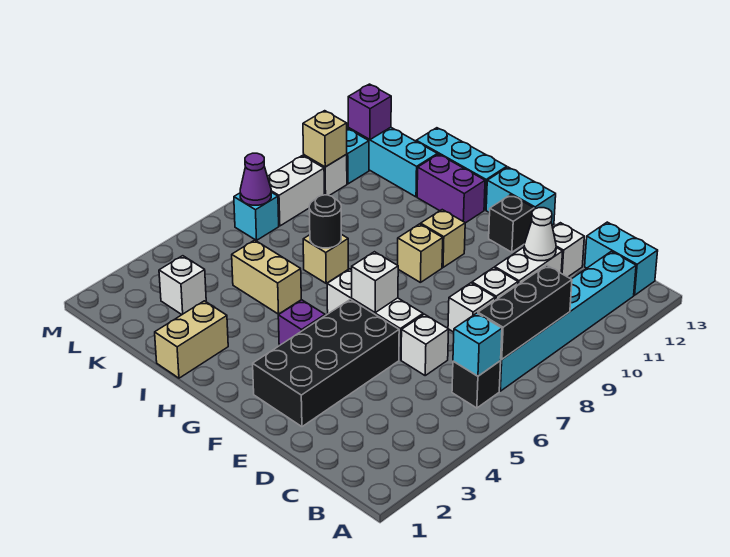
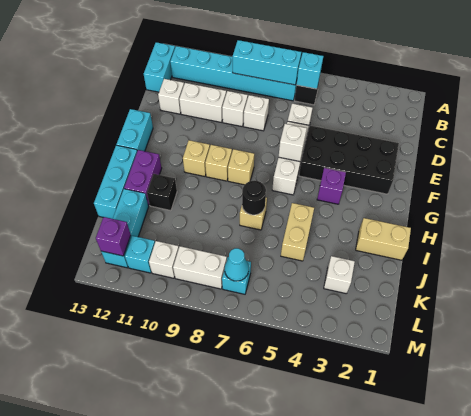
black 1x3 brick [478,265,572,359] -> cyan 1x3 brick [233,40,301,85]
white 1x1 cone [524,208,556,261] -> none
black 1x1 brick [489,195,534,252] -> black 1x1 brick moved to [147,174,177,211]
purple 1x1 cone [240,153,271,205] -> cyan 1x1 cone [225,248,249,281]
tan 1x1 brick [303,111,347,167] -> tan 1x1 brick moved to [228,149,254,185]

